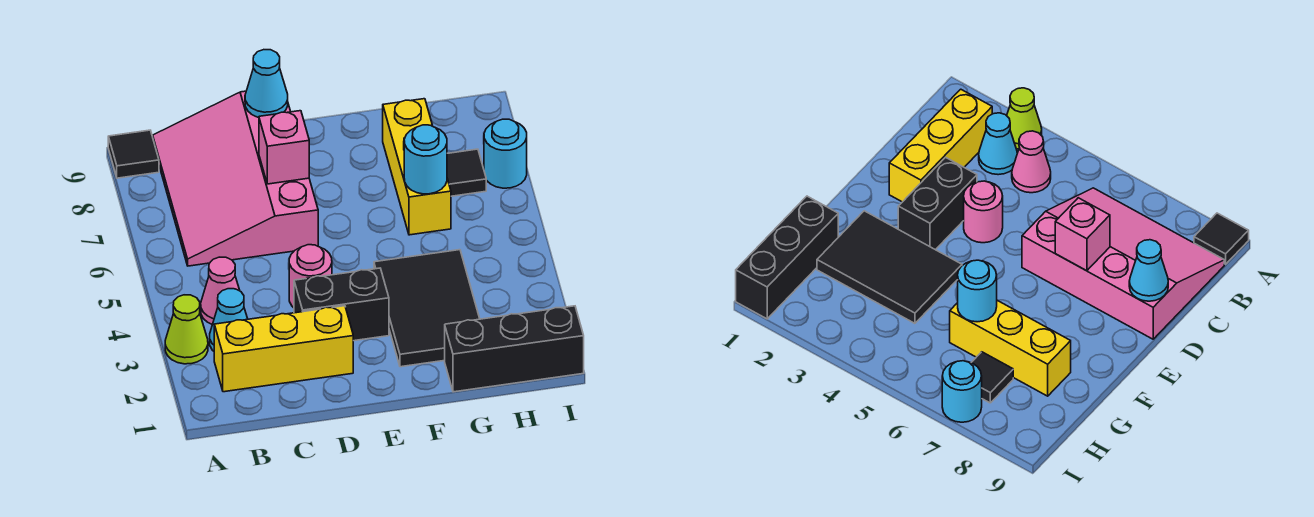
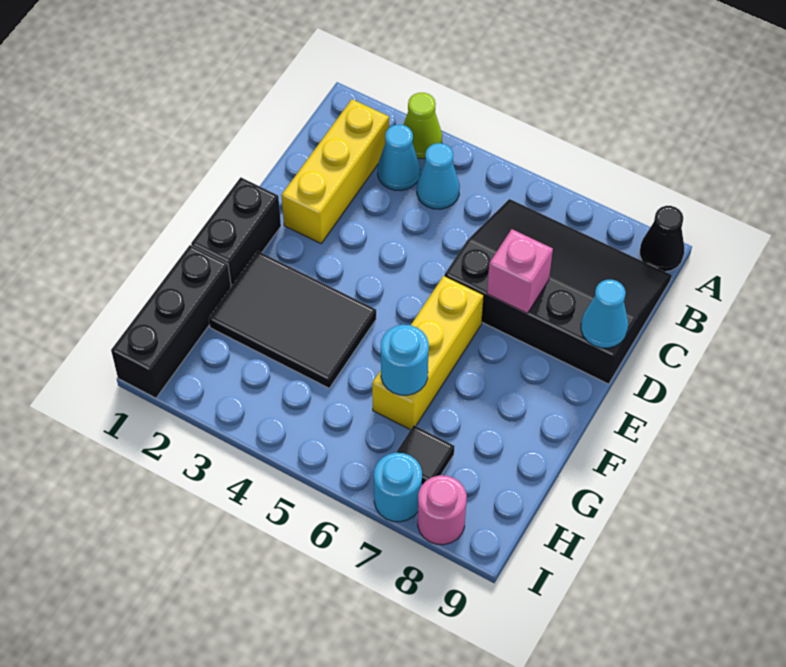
black 1x1 tile [108,130,159,178] -> black 1x1 cone [640,206,684,272]
pink 1x1 cone [201,257,240,325] -> cyan 1x1 cone [417,143,460,209]
pink 3x4 slope [153,91,318,266] -> black 3x4 slope [445,199,672,384]
black 1x2 brick [294,268,389,341] -> black 1x2 brick moved to [191,177,281,287]
pink 1x1 round brick [289,245,332,308] -> pink 1x1 round brick moved to [418,475,467,545]
yellow 1x3 brick [383,99,451,235] -> yellow 1x3 brick turned to [372,276,484,430]

